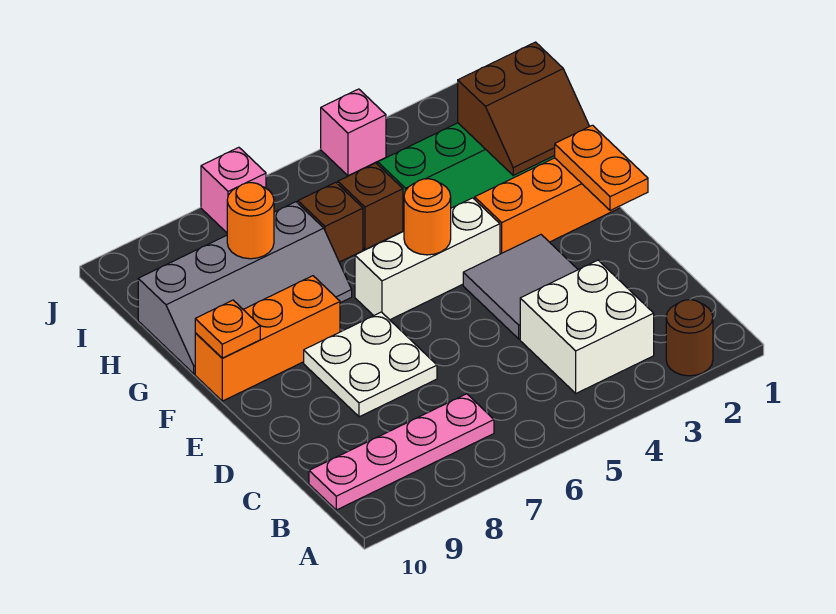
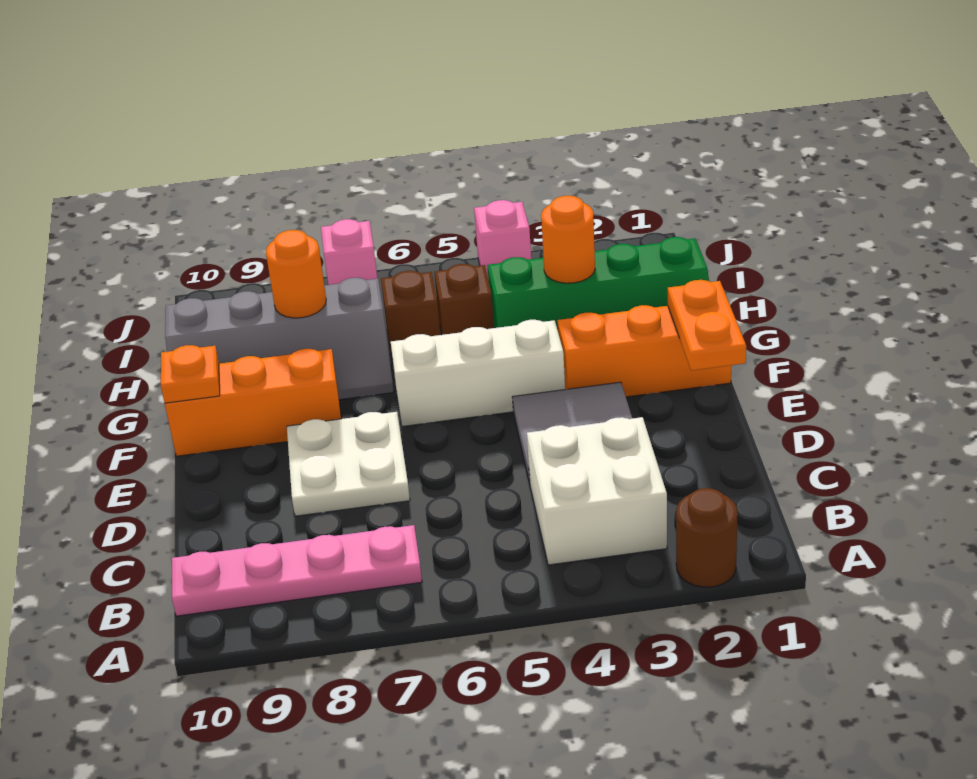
orange 1x1 round brick [404,179,451,255] -> orange 1x1 round brick moved to [541,196,595,283]
brown 2x2 slope [458,42,589,175] -> none

